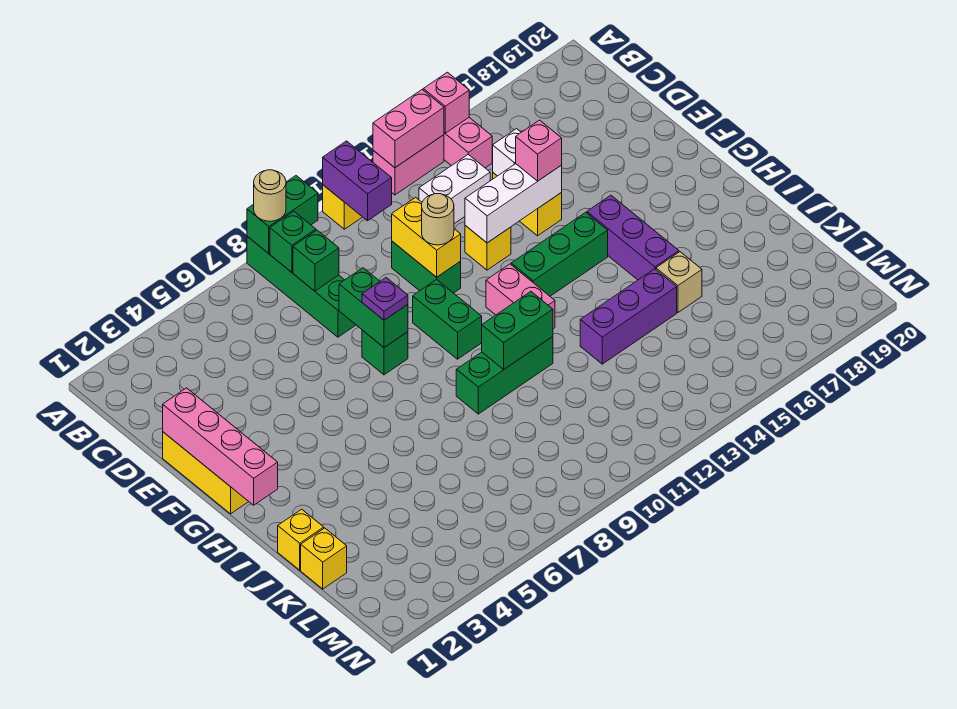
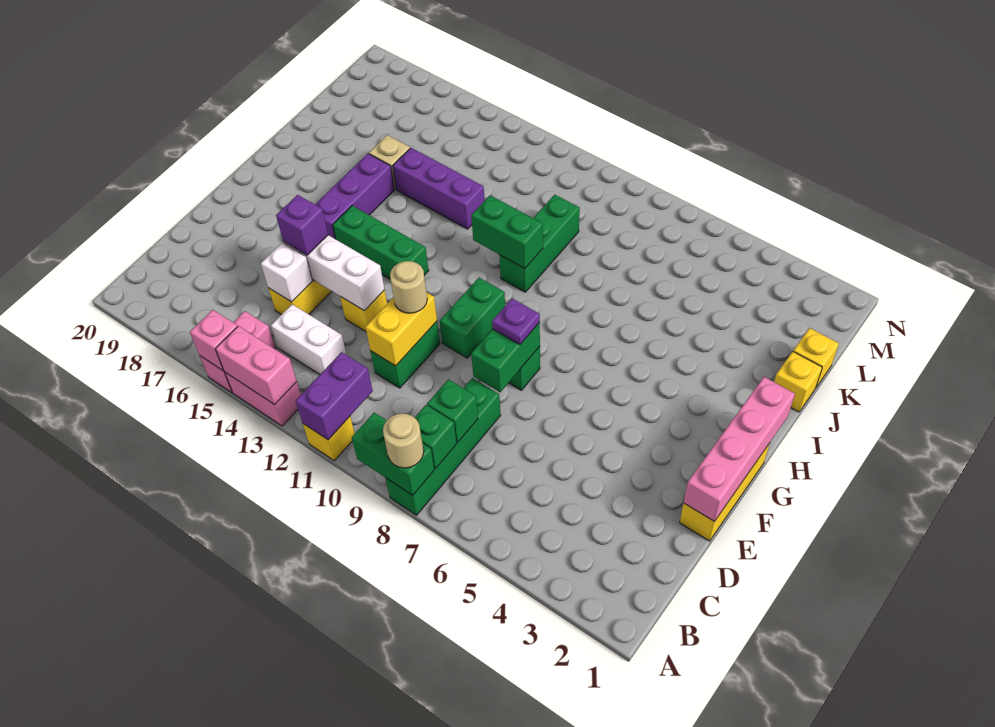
pink 1x1 brick [516,120,562,181] -> purple 1x1 brick [276,195,328,255]
pink 1x2 brick [486,264,555,329] -> none
green 1x3 brick [456,337,553,414] -> green 1x3 brick turned to [499,195,580,292]

